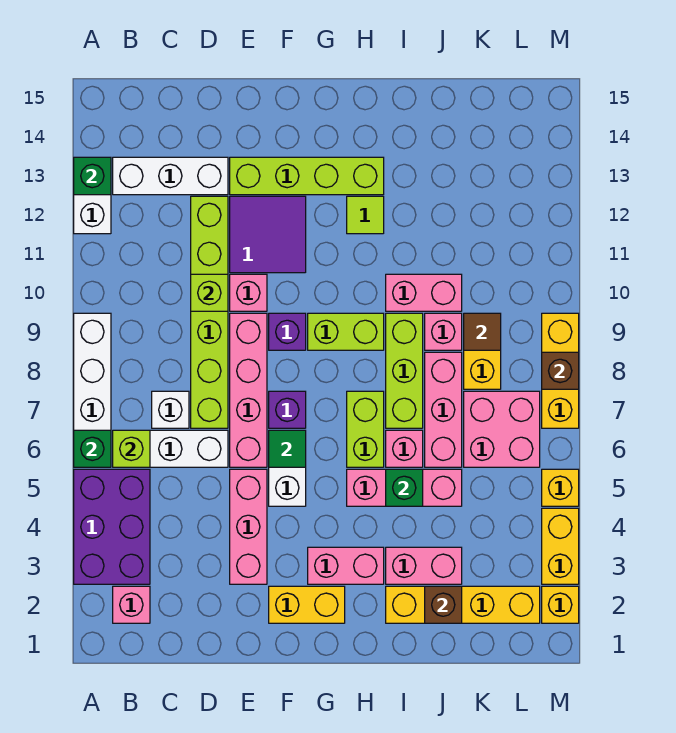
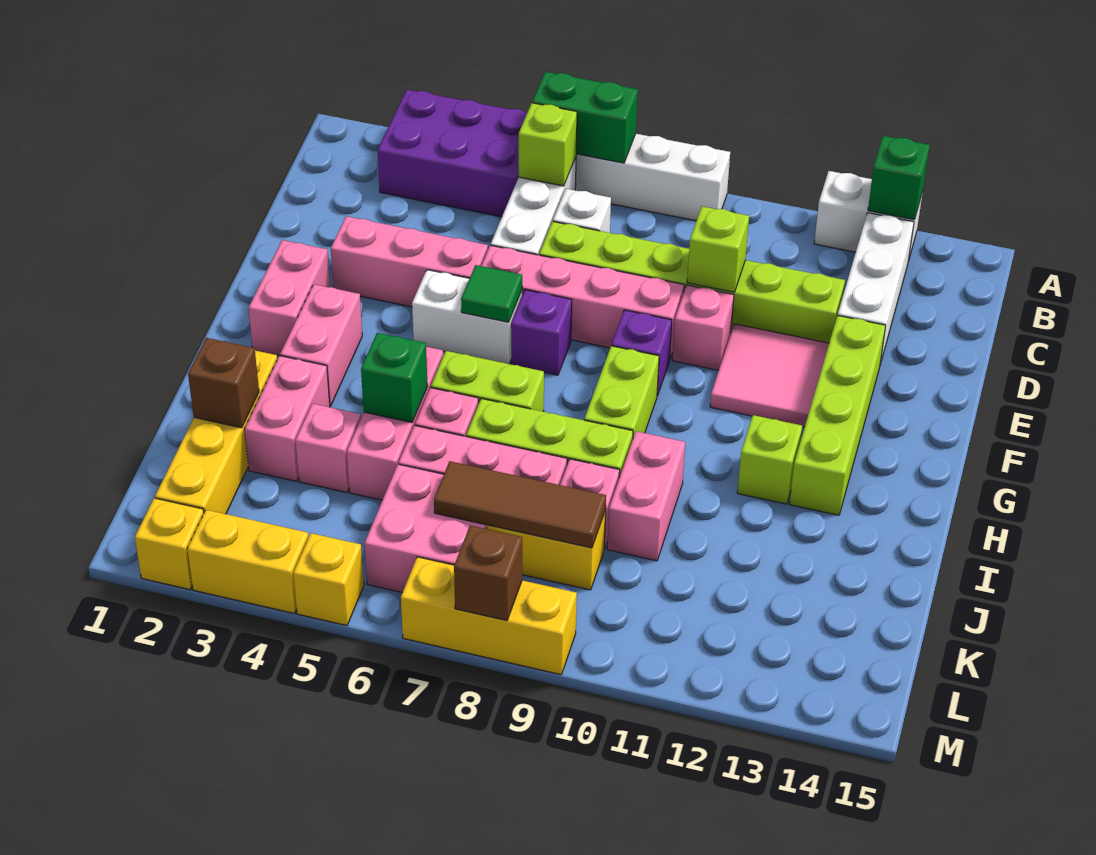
green 1x1 brick [74,430,111,467] -> green 1x2 brick [532,72,638,163]
pink 1x1 brick [113,586,150,623] -> pink 1x1 brick moved to [295,404,361,492]
purple 2x2 tile [230,196,306,273] -> pink 2x2 tile [710,324,829,427]
yellow 1x2 brick [269,586,345,623] -> pink 1x2 brick [248,240,330,356]
lime 1x1 tile [347,196,384,234] -> lime 1x1 brick [737,415,802,504]
brown 1x1 tile [464,313,501,350] -> brown 1x3 tile [434,461,606,548]

